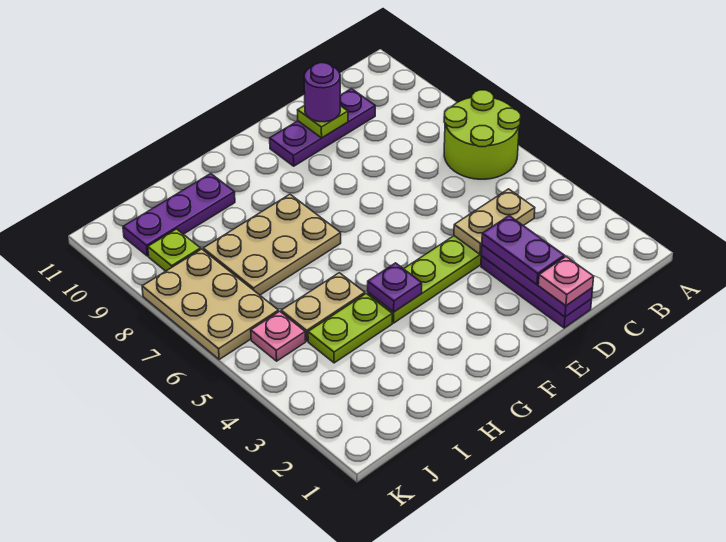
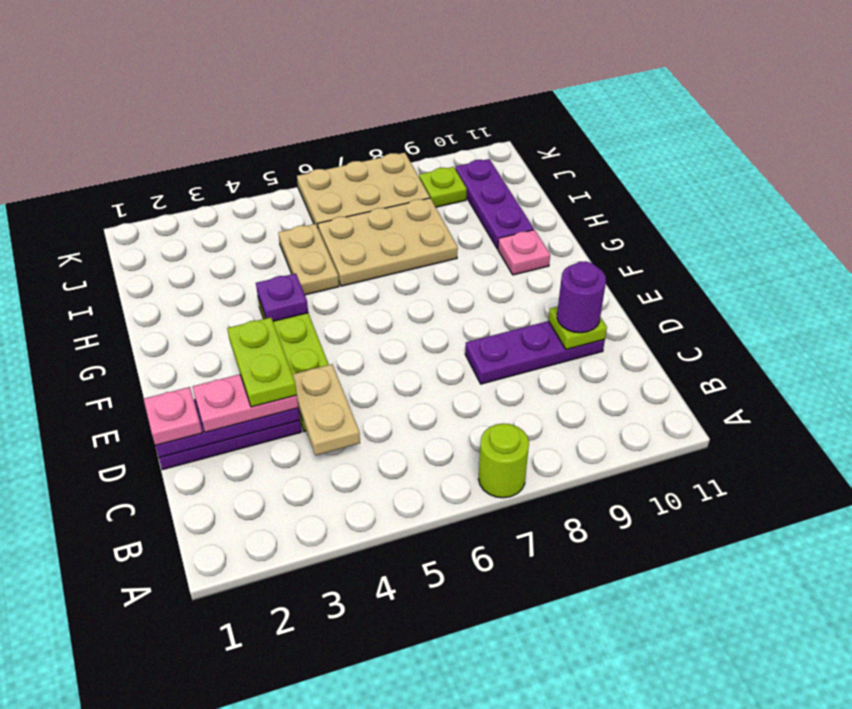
lime 2x2 round brick [444,90,521,179] -> lime 1x1 round brick [479,423,529,498]
purple 1x3 plate [270,89,375,166] -> purple 1x3 plate turned to [465,321,605,384]
purple 1x2 plate [482,216,565,284] -> pink 1x2 plate [193,374,298,432]
tan 2x3 plate [203,194,341,295] -> tan 2x3 plate turned to [318,198,458,286]
lime 1x2 plate [308,294,392,363] -> lime 1x2 plate moved to [227,317,297,407]
pink 1x1 plate [251,311,306,361] -> pink 1x1 plate moved to [498,230,550,275]

